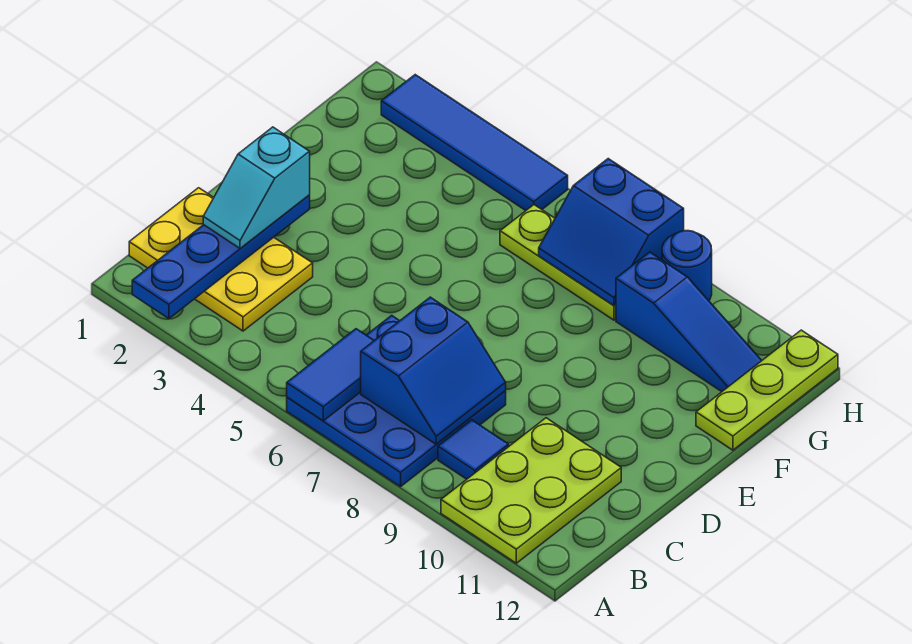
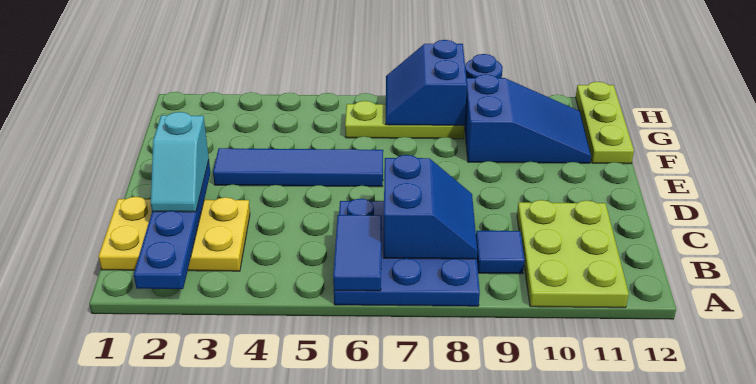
blue 2x2 slope [539,159,684,305] -> blue 2x2 slope turned to [386,40,467,125]
blue 1x3 slope [616,252,762,392] -> blue 2x3 slope [464,74,591,163]
blue 1x4 tile [381,75,568,210] -> blue 1x4 tile moved to [213,148,383,187]

